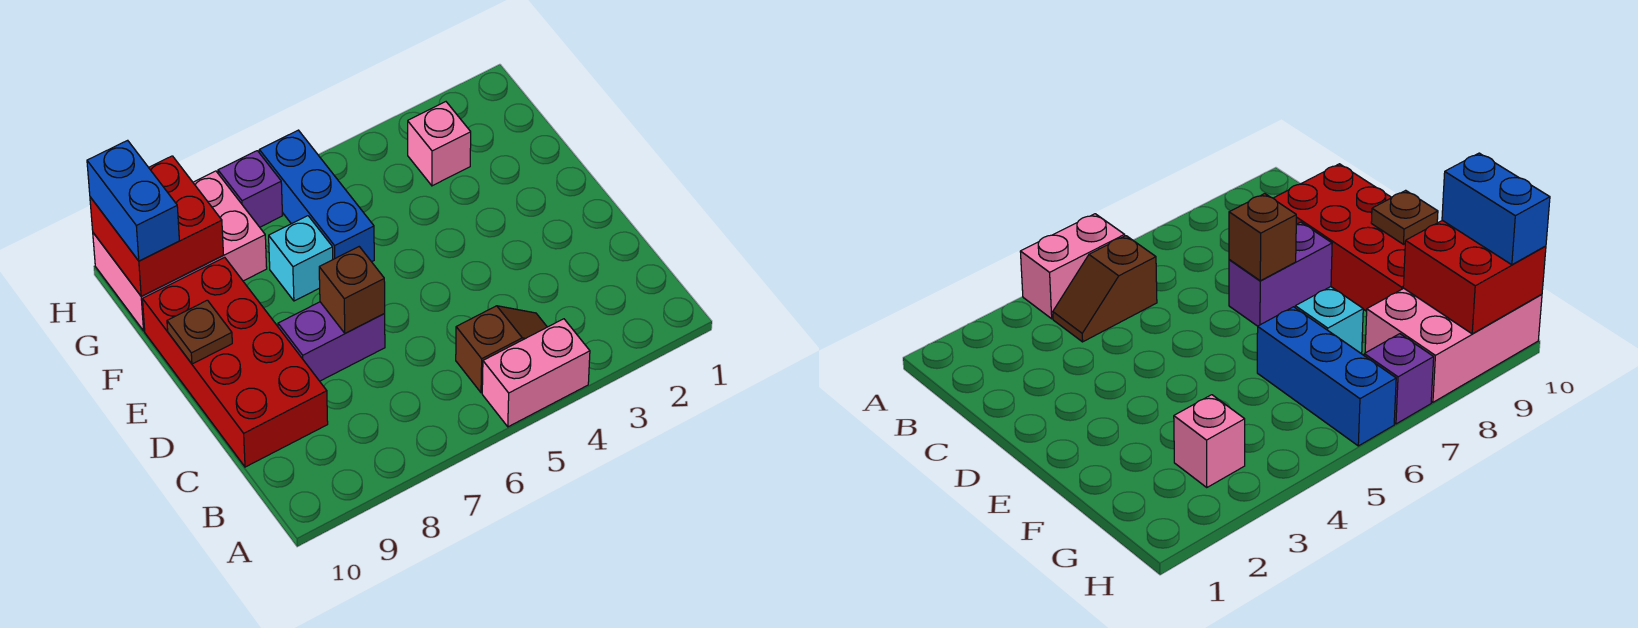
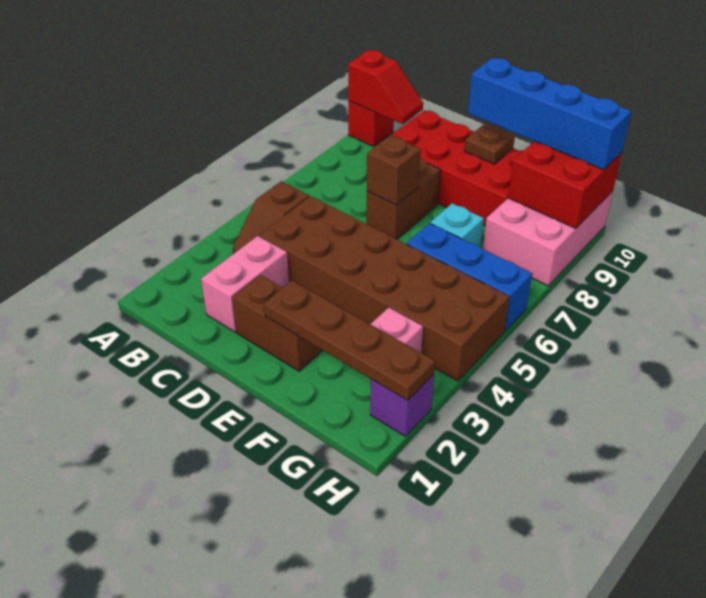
pink 1x2 brick [482,319,590,427] -> pink 1x2 brick moved to [201,236,289,332]
none -> red 1x1 brick [348,101,394,147]
none -> red 1x2 slope [348,50,423,124]
none -> brown 2x6 brick [259,196,510,381]
none -> brown 1x2 brick [232,275,323,371]
purple 1x2 brick [278,302,385,381] -> brown 1x2 brick [366,159,441,239]
none -> brown 1x4 plate [264,281,435,400]
blue 1x2 brick [87,140,179,261] -> blue 1x4 brick [468,58,632,170]
purple 1x1 brick [218,151,282,227] -> purple 1x1 brick moved to [370,374,434,436]

